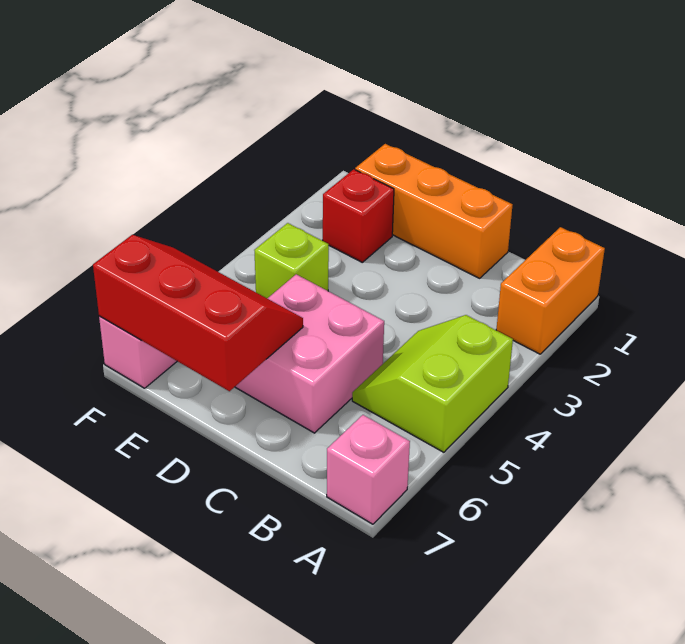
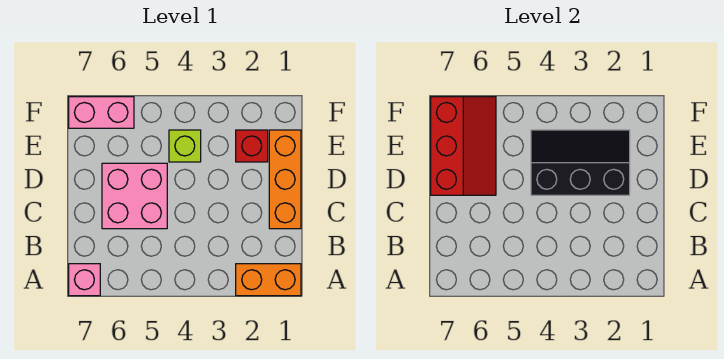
lime 2x2 slope [352,315,513,452] -> none
none -> black 2x3 slope [531,130,630,195]

